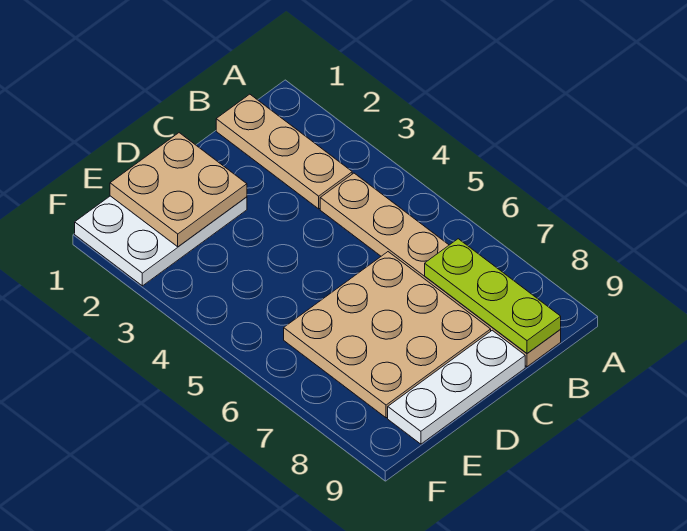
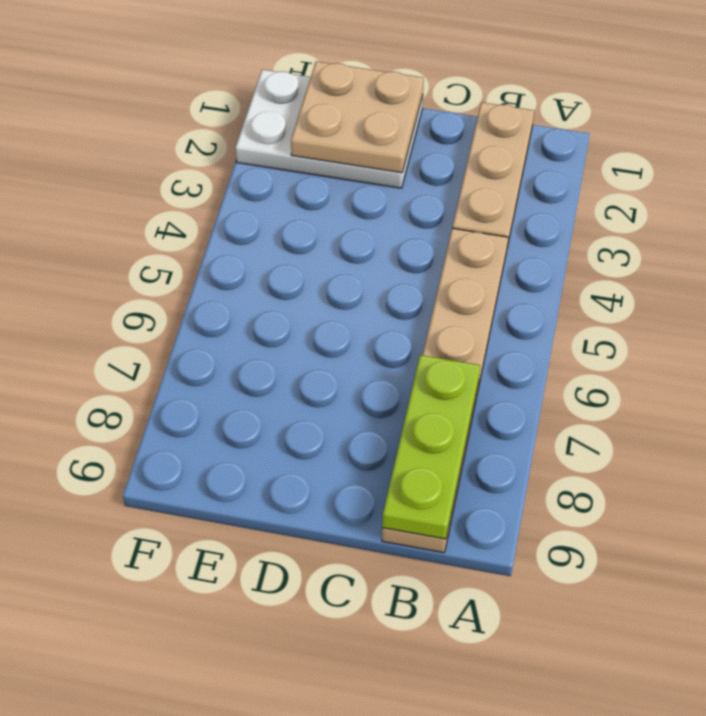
tan 3x3 plate [284,252,491,418] -> none
white 1x3 plate [388,330,525,444] -> none

